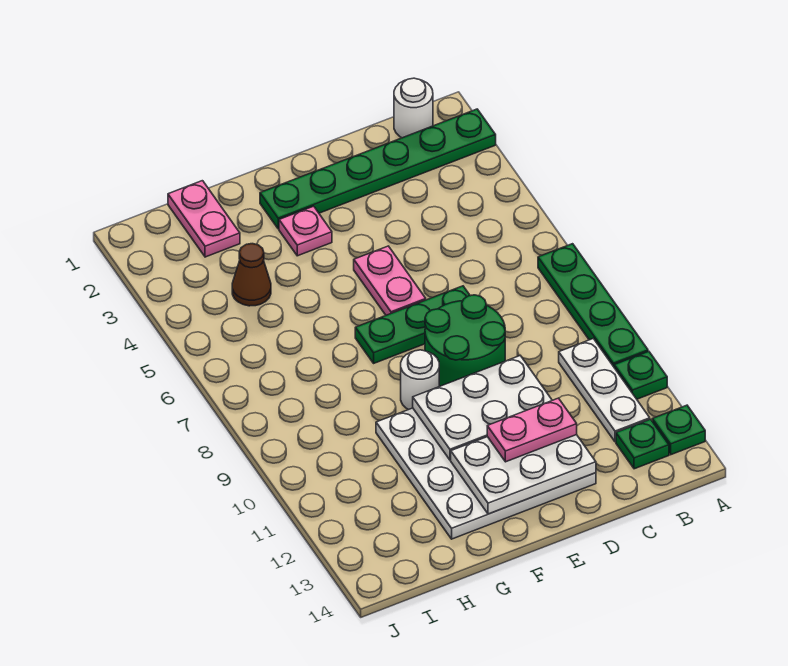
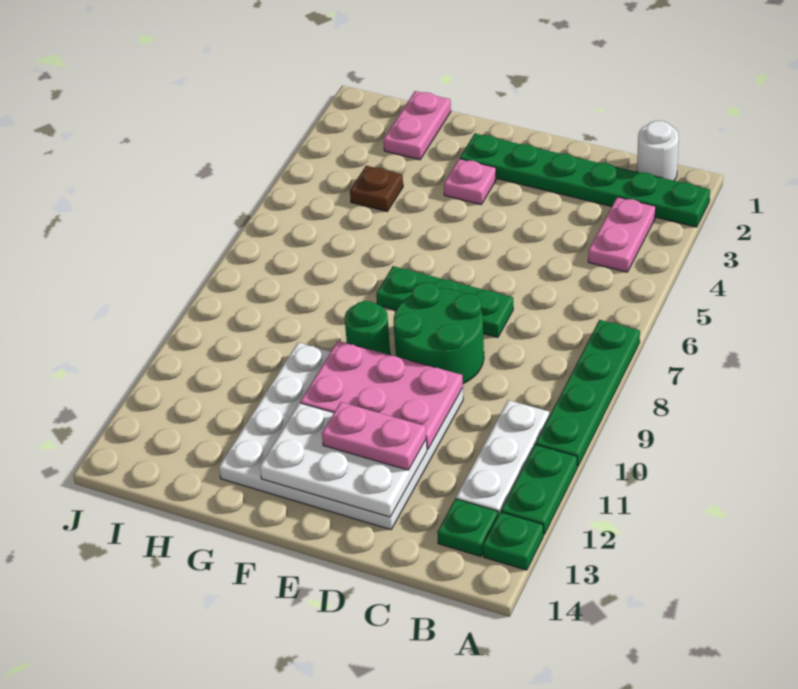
green 1x1 plate [614,351,667,399] -> green 1x2 plate [501,445,577,535]
white 2x3 plate [413,356,552,460] -> pink 2x3 plate [300,341,463,450]
pink 1x2 plate [354,246,426,315] -> pink 1x2 plate moved to [588,197,656,272]
white 1x1 round brick [401,350,439,410] -> green 1x1 round brick [345,301,390,355]
brown 1x1 cone [232,244,271,306] -> brown 1x1 plate [350,166,403,212]

